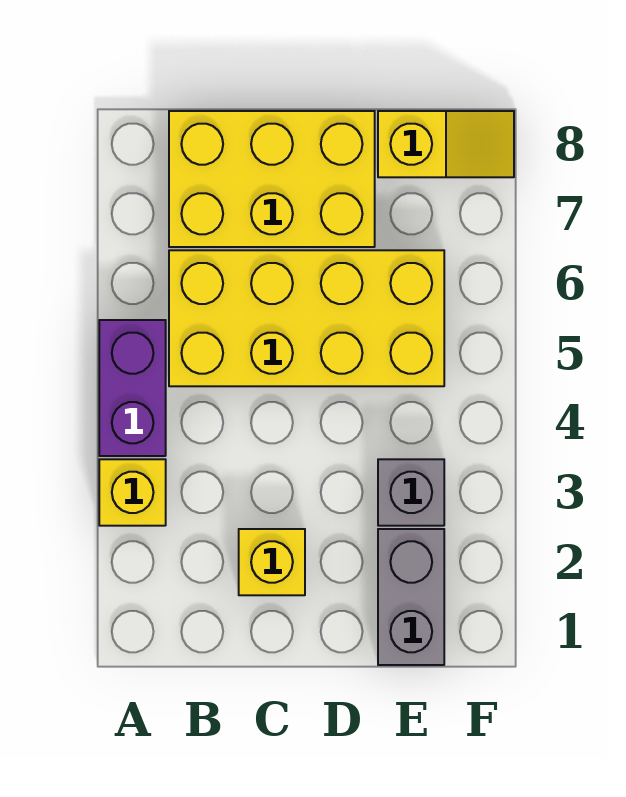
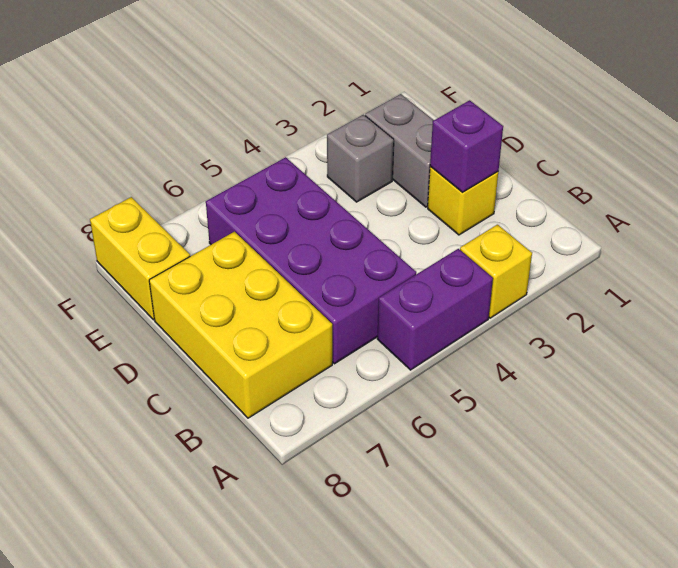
yellow 2x4 brick [169,250,444,386] -> purple 2x4 brick [206,157,416,364]
none -> purple 1x1 brick [430,100,503,192]
grey 1x2 brick [378,529,444,665] -> grey 1x2 brick turned to [365,94,434,207]
yellow 1x2 slope [378,111,514,177] -> yellow 1x2 brick [90,197,190,320]

